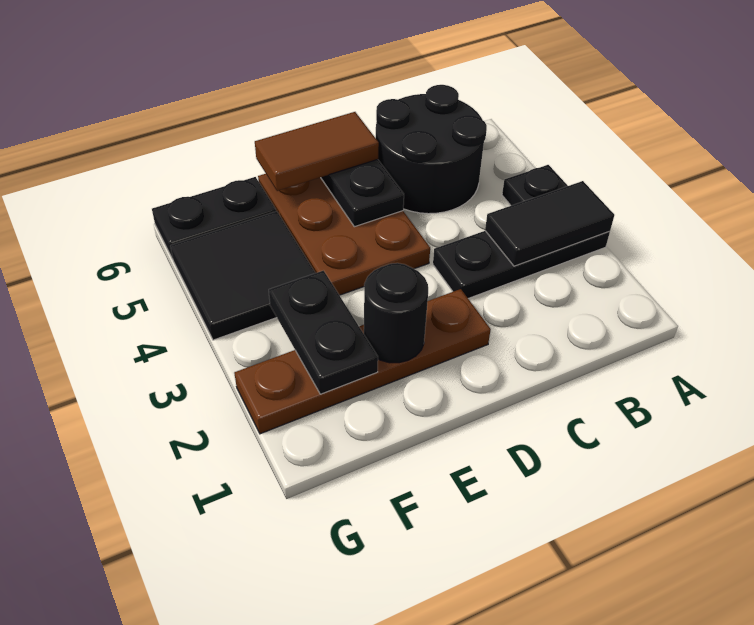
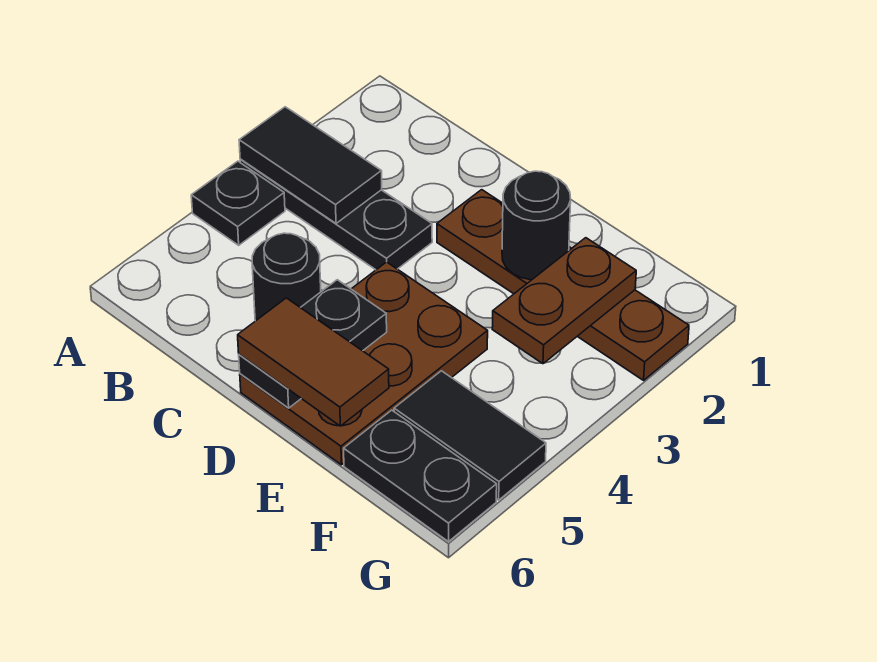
black 2x2 round brick [376,85,487,214] -> black 1x1 round brick [252,233,321,321]
black 1x2 plate [269,271,378,394] -> brown 1x2 plate [492,238,636,364]
black 2x2 tile [170,211,315,340] -> black 1x2 tile [394,371,546,500]

